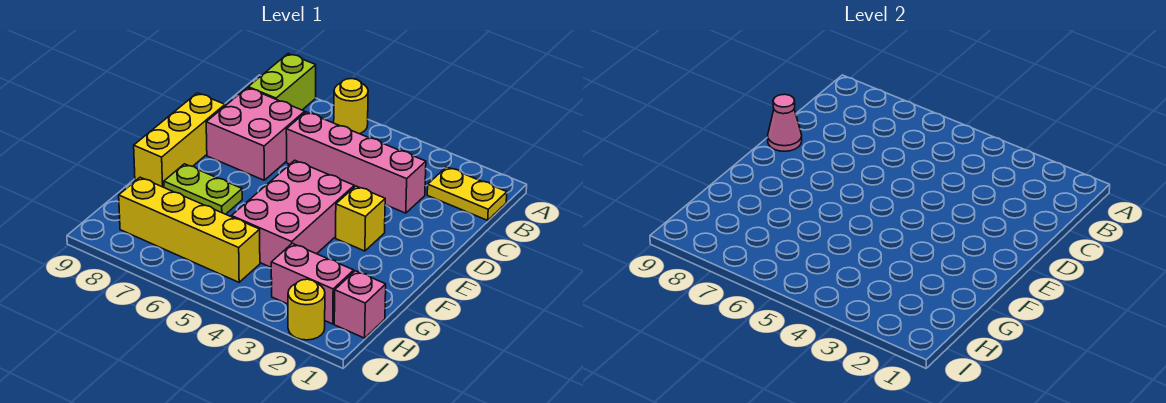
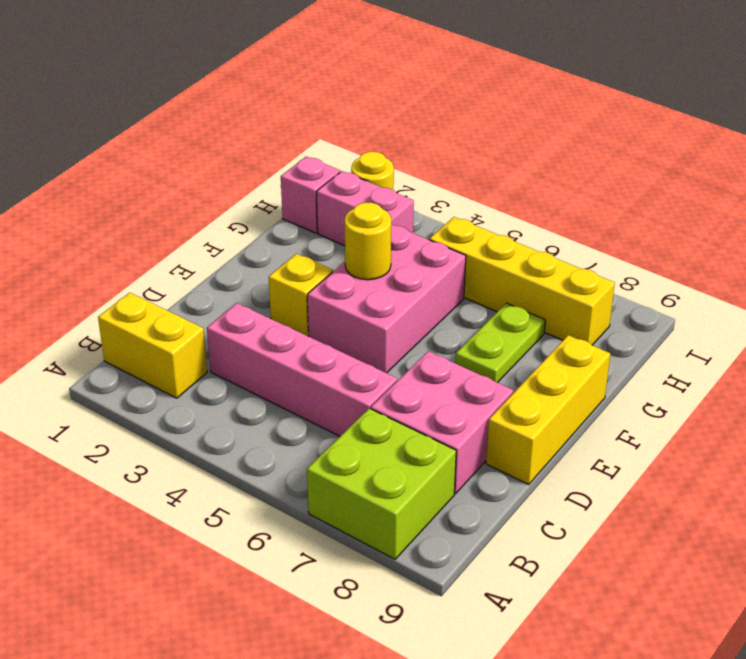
yellow 1x1 round brick [334,79,368,134] -> yellow 1x1 round brick moved to [345,203,391,280]
lime 1x2 brick [248,54,316,110] -> lime 2x2 brick [307,408,456,559]
yellow 1x2 plate [427,167,507,220] -> yellow 1x2 brick [98,293,207,398]
pink 1x1 cone [768,94,802,151] -> none
lime 1x2 plate [164,164,242,214] -> lime 1x2 plate turned to [456,303,545,383]

